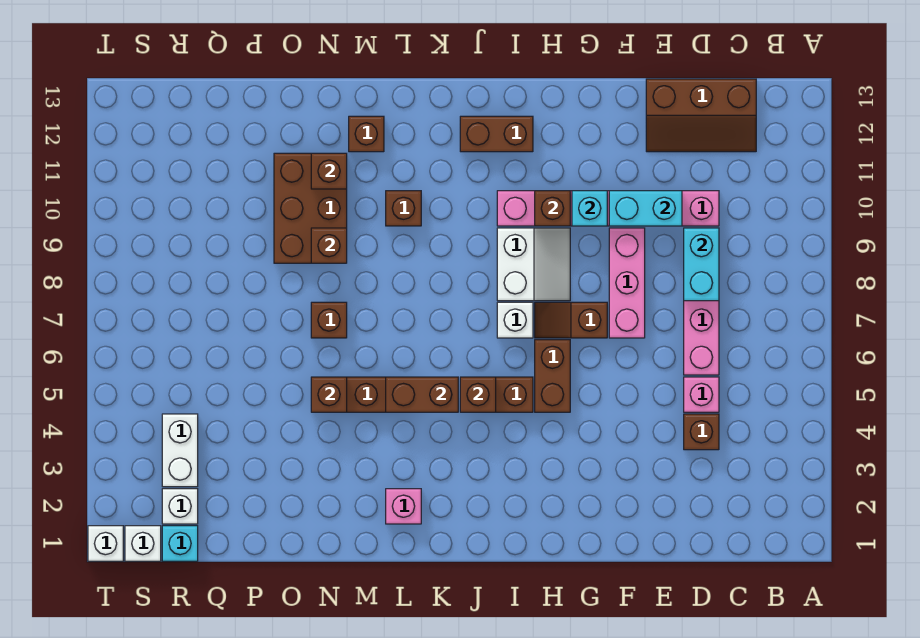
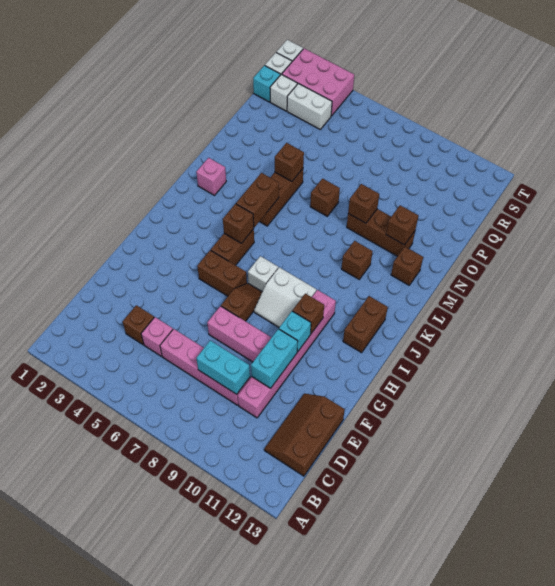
brown 2x3 brick [274,153,347,263] -> brown 1x3 brick [347,209,415,256]
none -> pink 2x3 brick [282,49,354,116]

